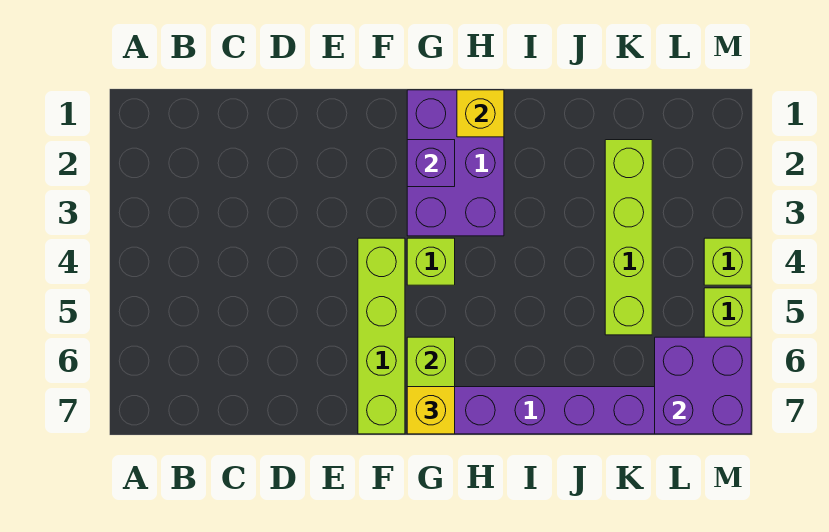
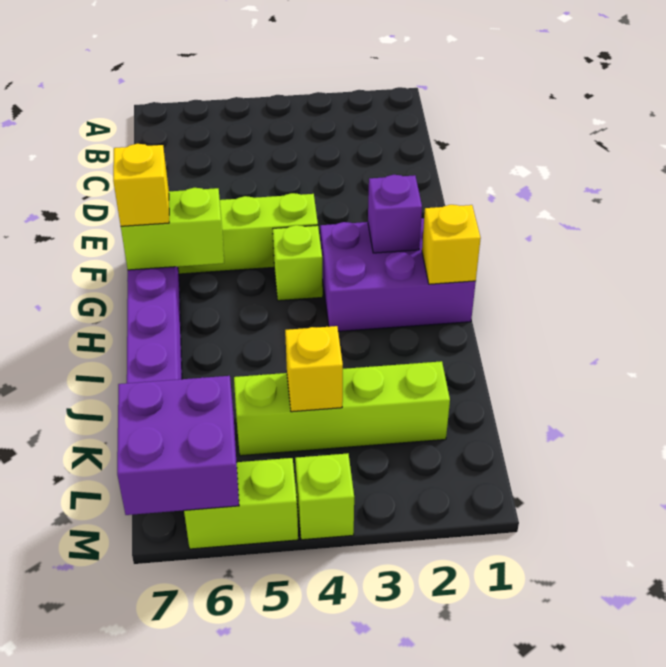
none -> yellow 1x1 brick [285,326,343,412]

